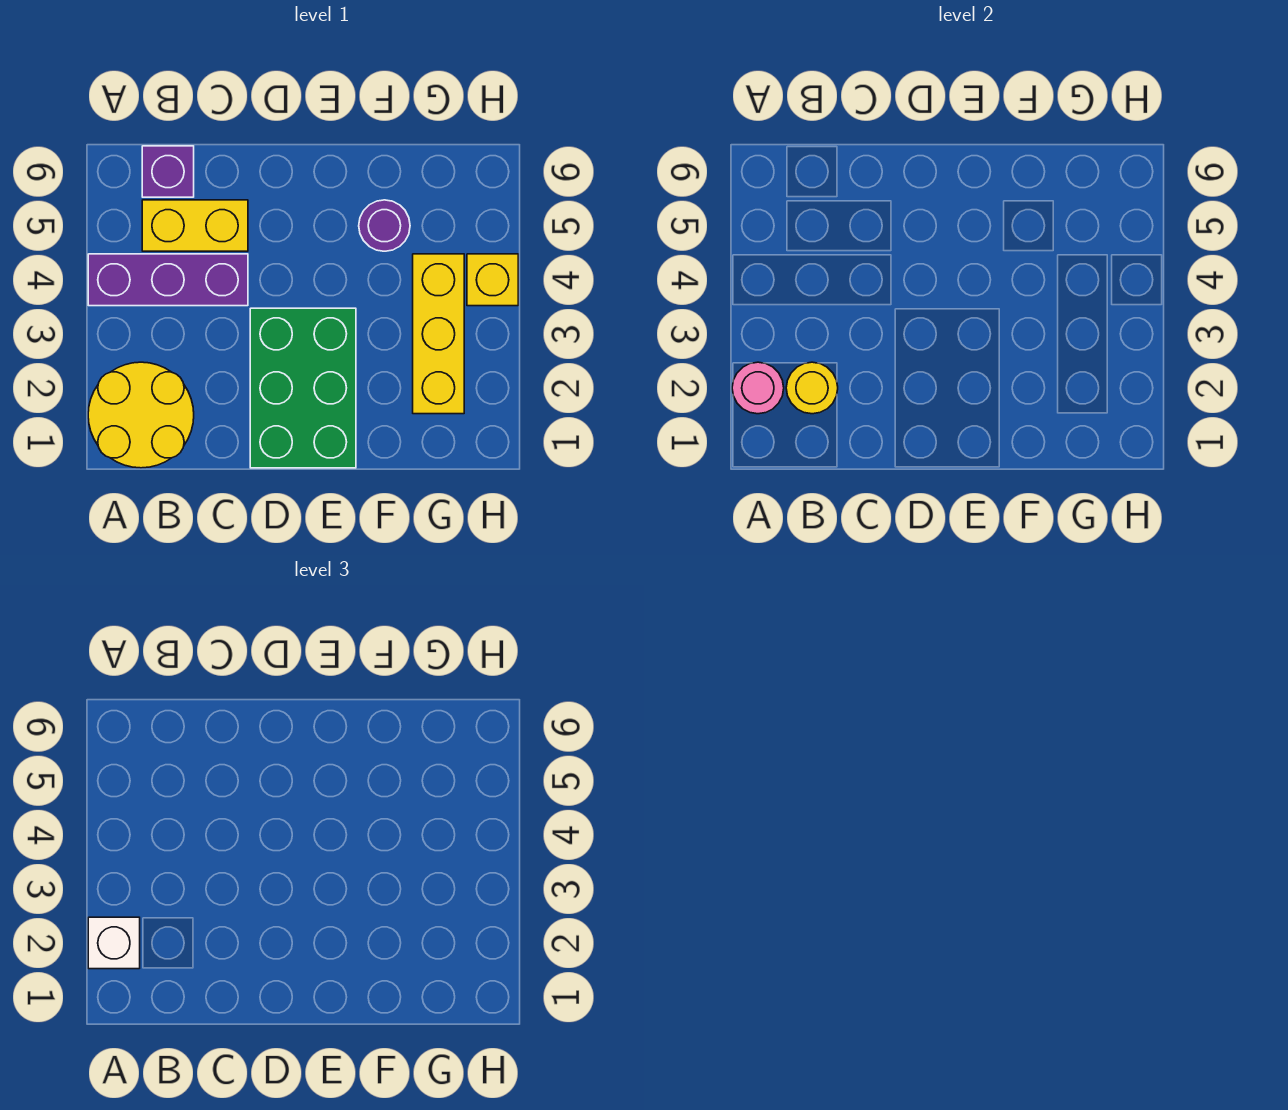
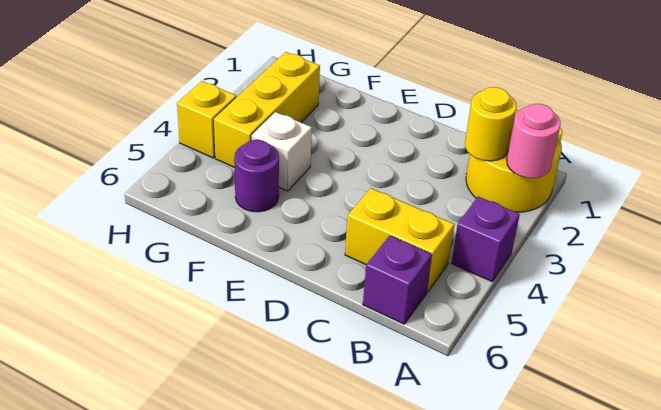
white 1x1 brick [88,917,140,969] -> white 1x1 brick moved to [252,112,312,191]
purple 1x3 brick [88,254,248,306] -> purple 1x1 brick [451,197,520,281]
green 2x3 brick [250,308,356,468] -> none

